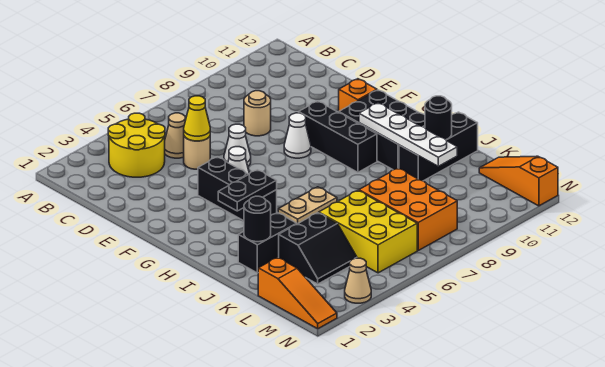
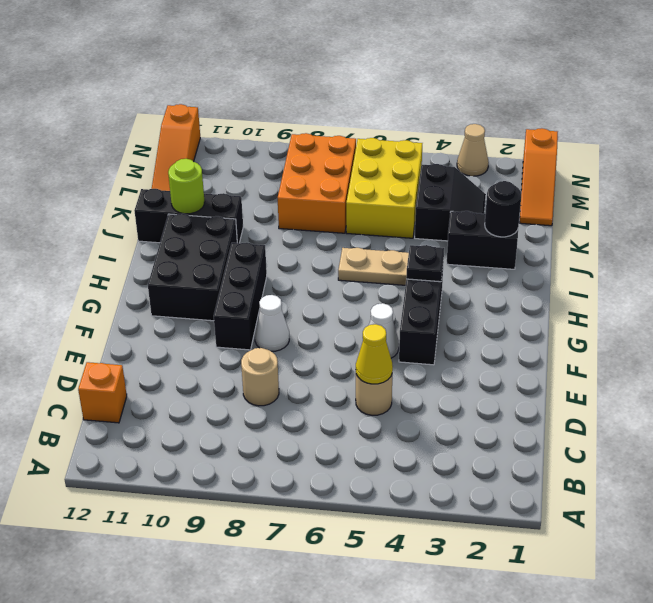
yellow 2x2 round brick [108,113,165,177] -> none
tan 1x1 cone [165,113,185,158] -> none
white 1x1 cone [224,124,251,166] -> none
orange 1x1 brick [339,79,377,111] -> orange 1x1 brick moved to [78,362,127,423]
black 1x2 plate [218,170,277,211] -> black 1x1 plate [406,245,444,282]
white 1x4 plate [359,103,457,166] -> none
black 1x1 round brick [425,96,452,139] -> lime 1x1 round brick [168,159,204,214]
black 2x2 slope [279,213,357,284] -> black 2x2 slope turned to [415,164,486,241]
orange 1x3 slope [258,257,337,329] -> orange 1x3 slope turned to [519,128,558,226]

